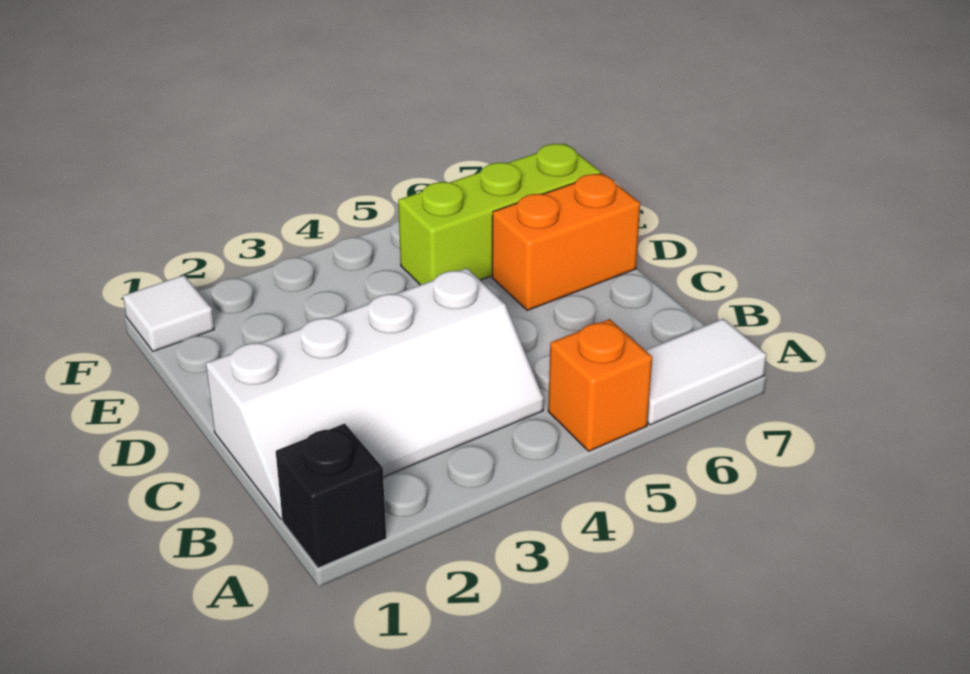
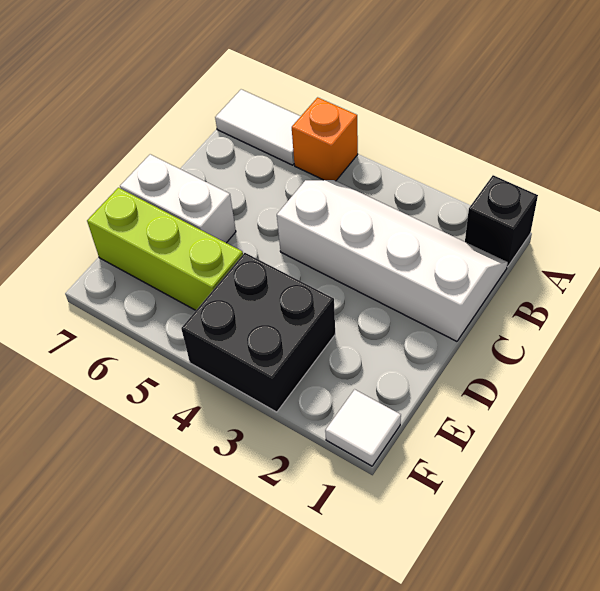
orange 1x2 brick [492,173,640,310] -> white 1x2 brick [120,154,236,243]
none -> black 2x2 brick [181,253,335,412]

